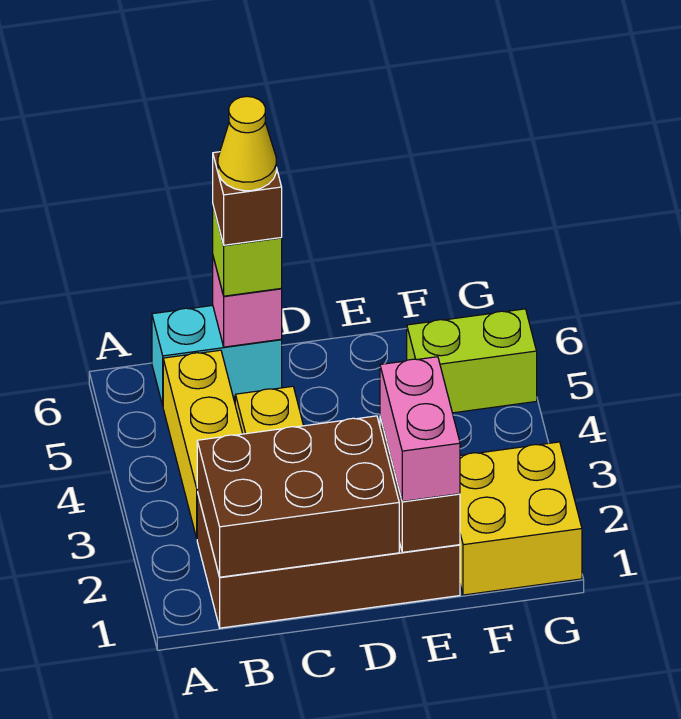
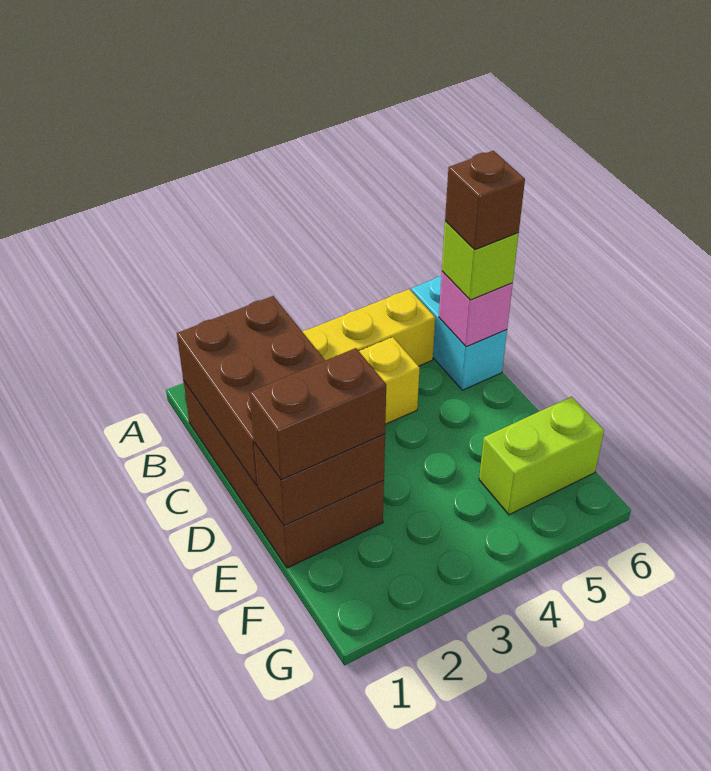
yellow 1x1 cone [218,96,276,191] -> none
pink 1x2 brick [380,357,460,501] -> brown 1x2 brick [250,348,386,480]
yellow 2x2 brick [460,442,582,595] -> none
lime 1x2 brick [407,309,537,413] -> lime 1x2 brick turned to [479,397,604,515]

